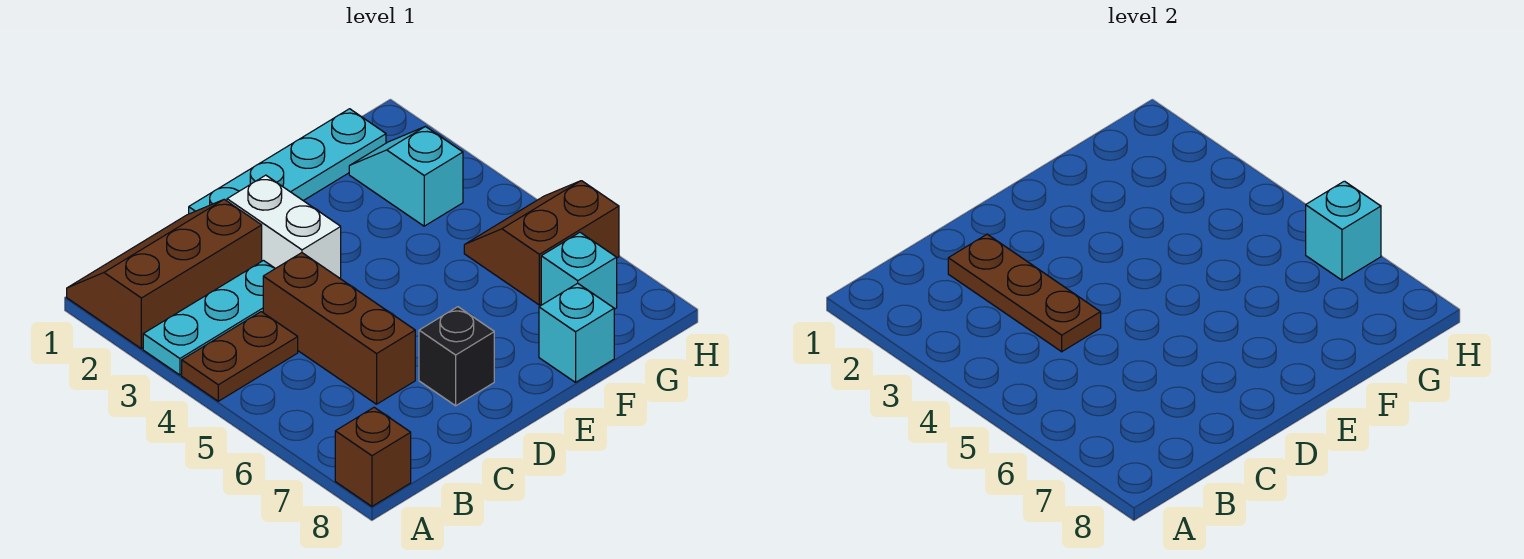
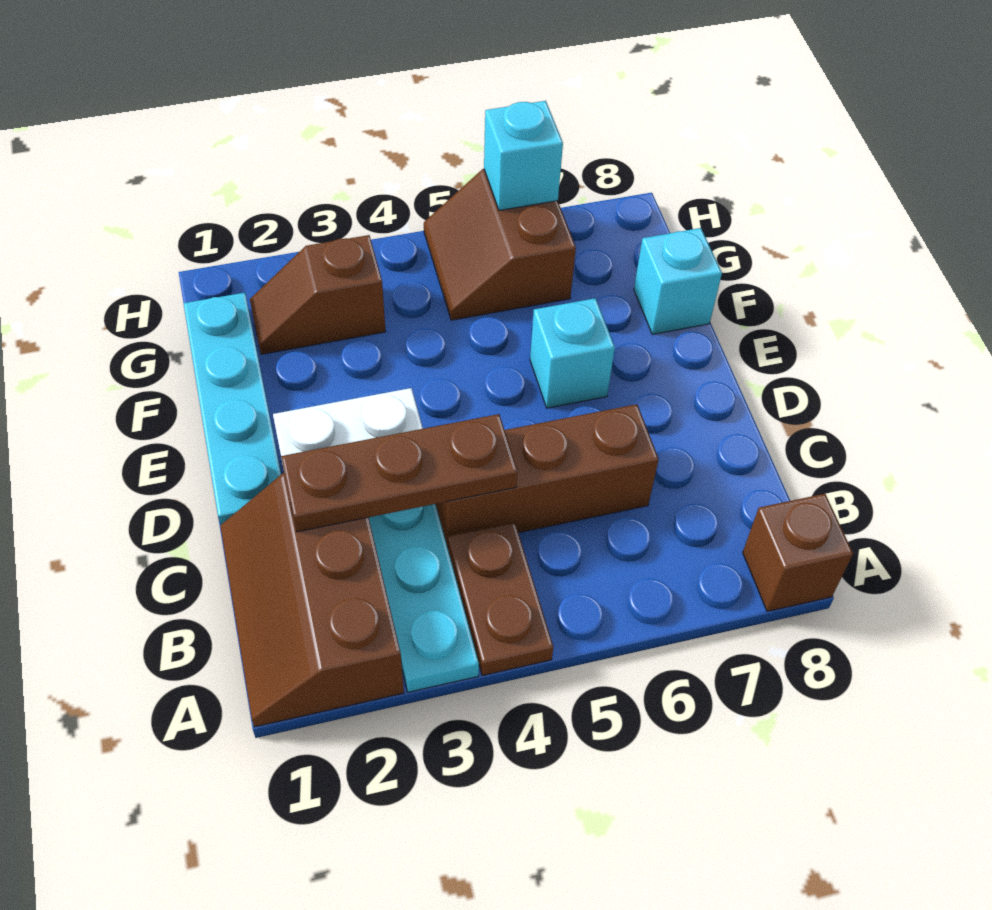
black 1x1 brick [419,307,494,406] -> none
cyan 1x2 slope [349,127,463,226] -> brown 1x2 slope [250,235,386,354]
cyan 1x1 brick [541,232,617,309] -> cyan 1x1 brick moved to [530,298,615,408]

